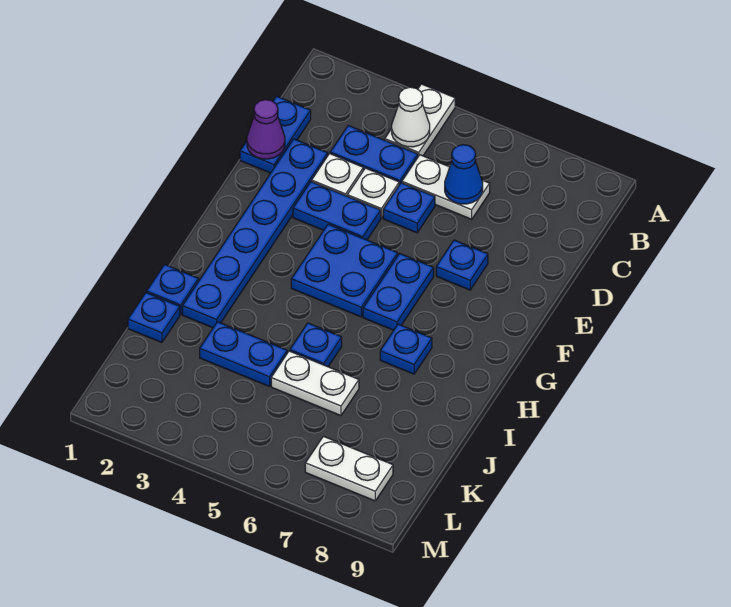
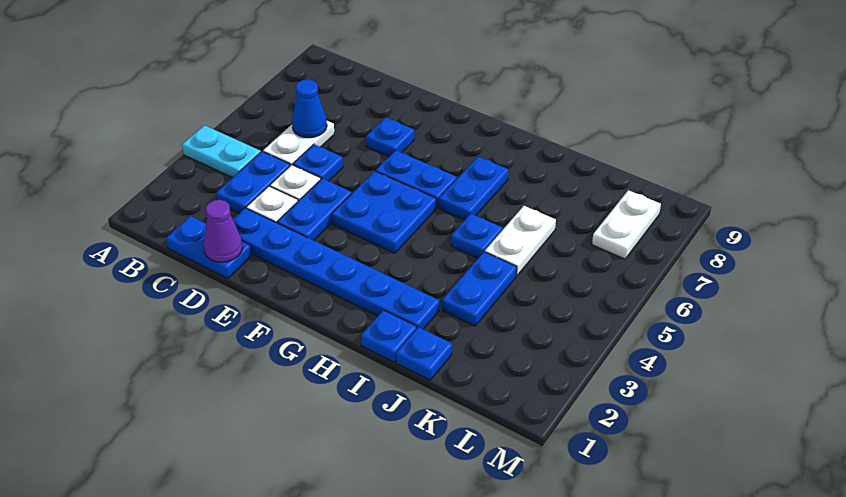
white 1x2 plate [385,84,455,156] -> cyan 1x2 plate [182,125,261,178]
white 1x1 cone [392,87,430,147] -> none
blue 1x1 plate [380,324,432,374] -> blue 1x2 plate [439,157,508,220]

